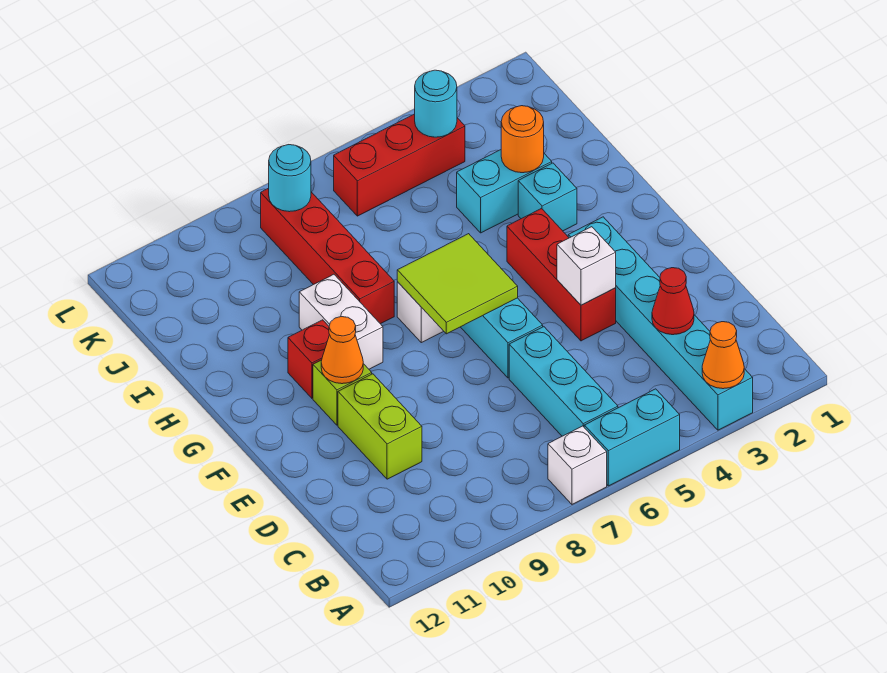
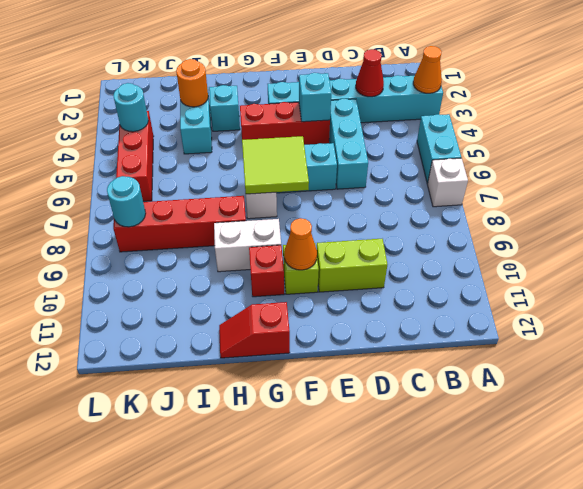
cyan 1x3 brick [509,327,618,436] -> cyan 1x3 brick turned to [329,99,368,189]
white 1x1 brick [557,227,616,305] -> cyan 1x1 brick [299,73,331,122]
none -> red 1x2 slope [219,302,290,358]

